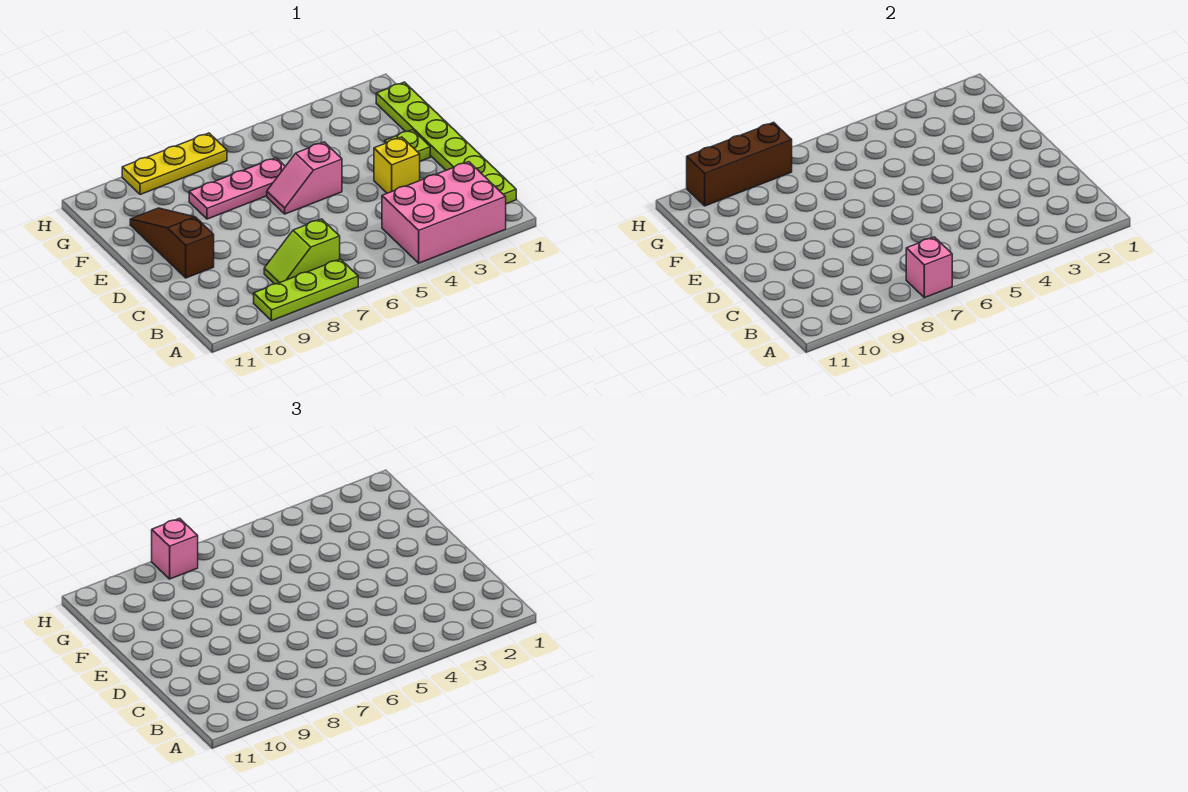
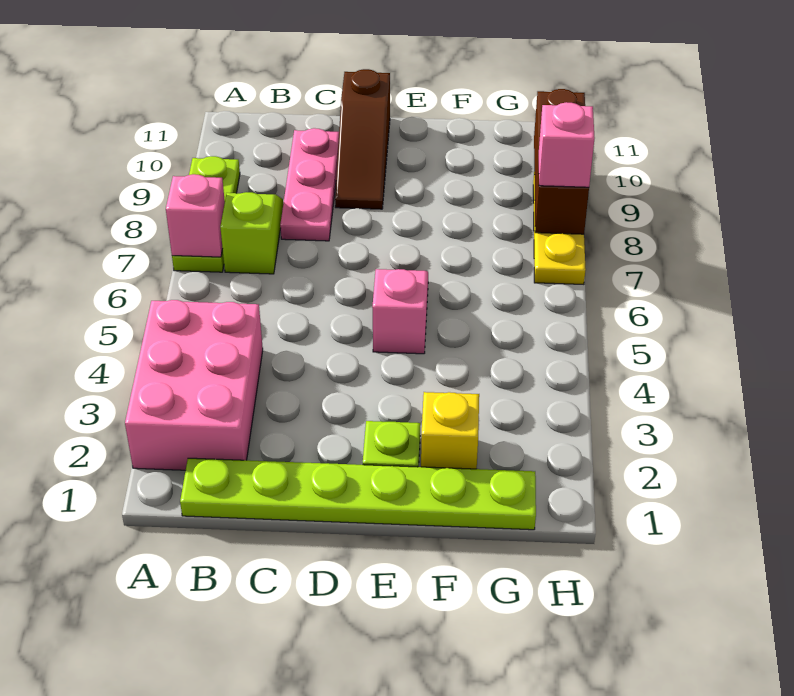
yellow 1x1 brick [374,137,420,193] -> yellow 1x1 brick moved to [421,392,479,469]
brown 1x3 slope [130,208,214,278] -> brown 1x3 slope turned to [335,69,390,209]
pink 1x3 plate [189,158,285,219] -> pink 1x3 plate moved to [280,128,339,241]

